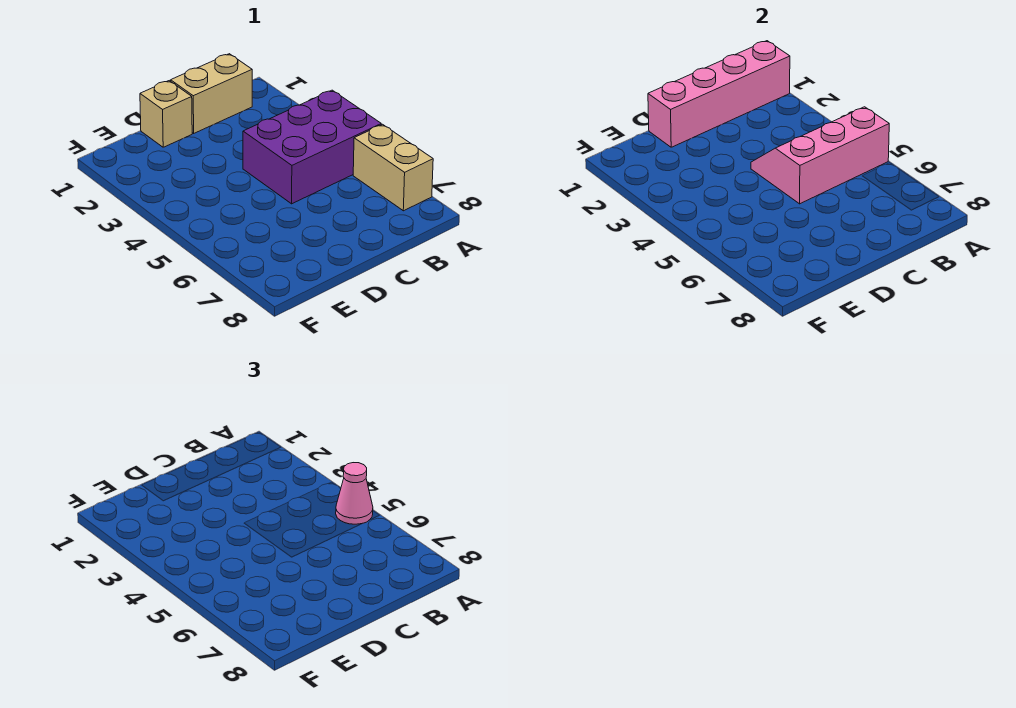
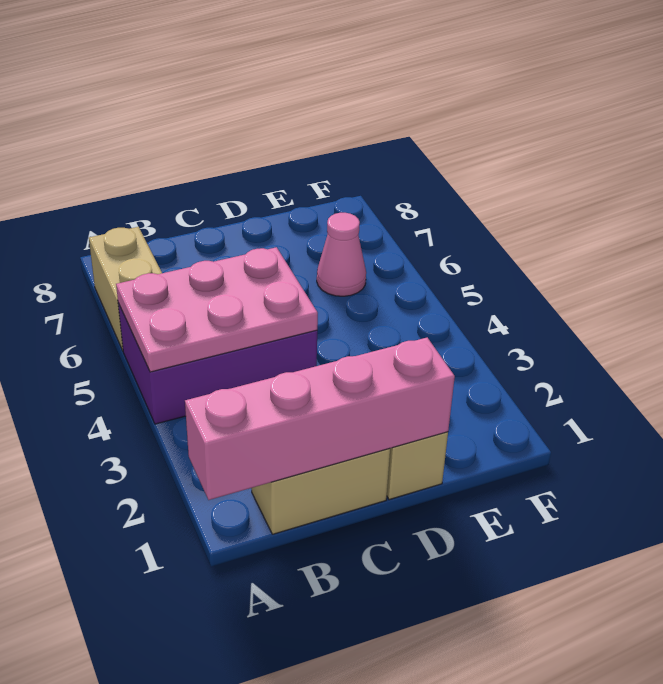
pink 2x3 slope [751,107,889,204] -> pink 2x3 plate [116,247,318,372]
pink 1x1 cone [336,463,373,524] -> pink 1x1 cone moved to [317,213,366,296]

